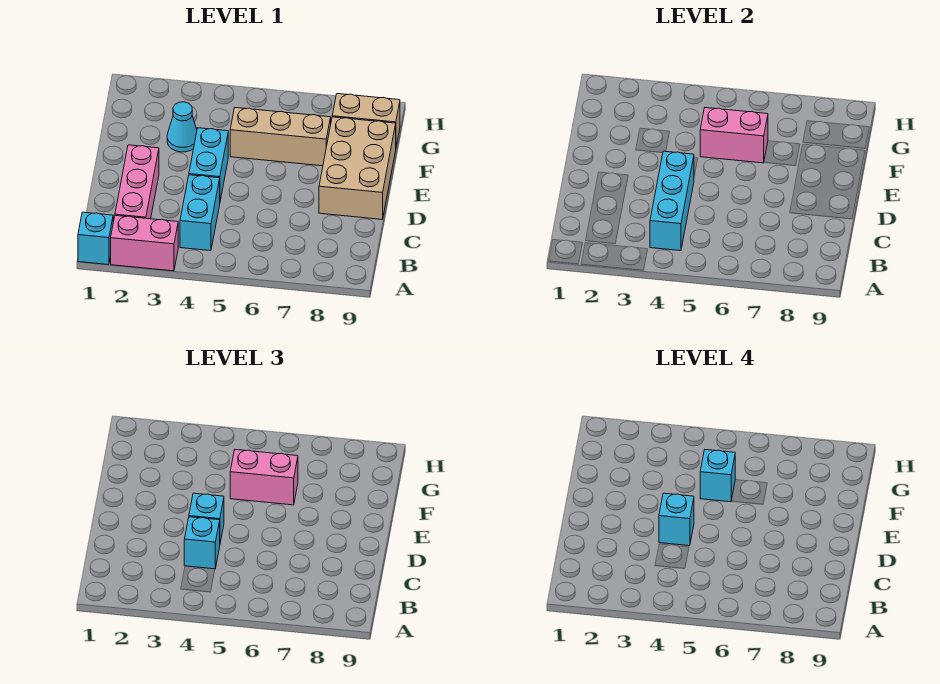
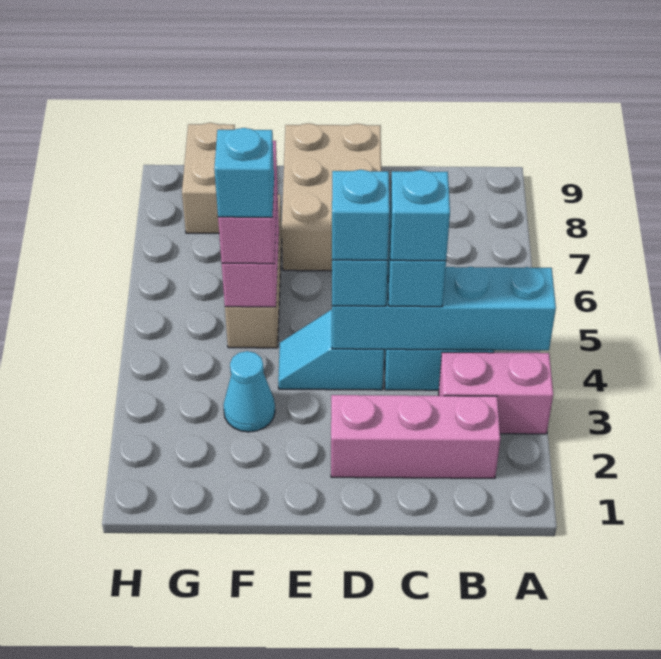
cyan 1x1 brick [78,212,113,265] -> cyan 1x1 brick moved to [390,170,450,261]
pink 1x2 brick [111,215,178,271] -> pink 1x2 brick turned to [439,352,553,434]
cyan 1x3 brick [650,151,694,251] -> cyan 1x4 brick [332,267,556,350]
cyan 1x2 brick [189,128,228,200] -> cyan 1x2 slope [278,310,384,390]
tan 2x3 brick [319,117,396,219] -> tan 2x3 brick turned to [282,123,381,271]

